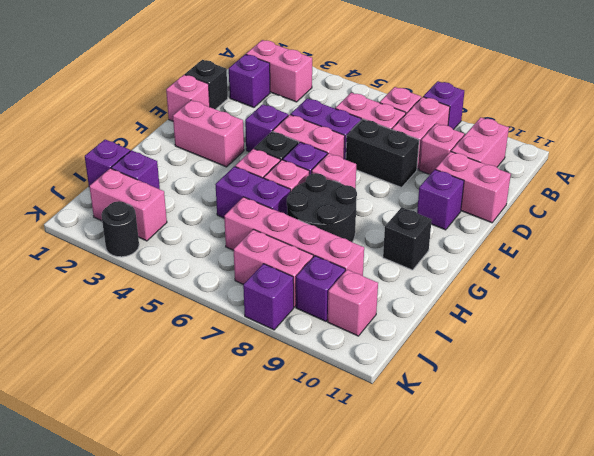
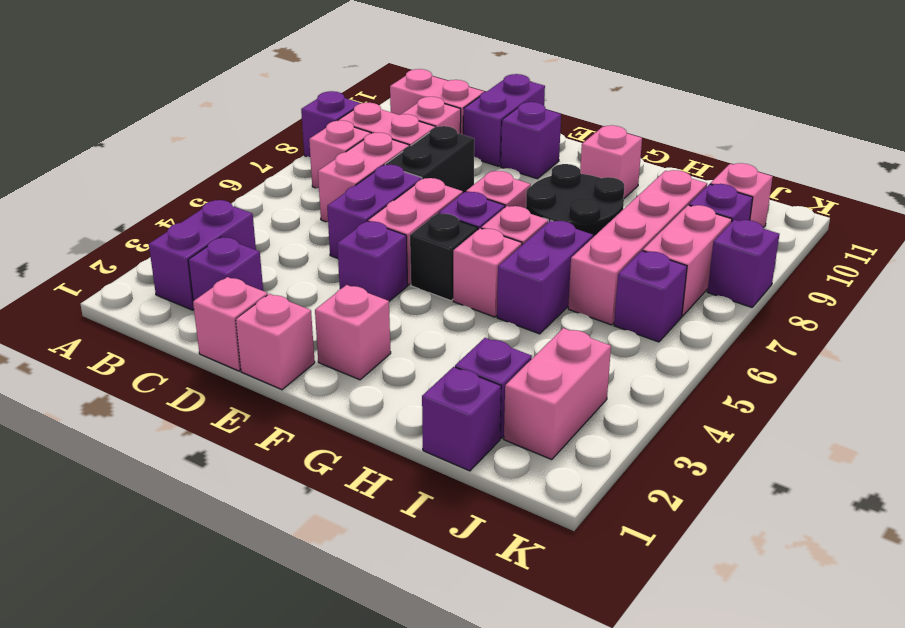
pink 1x2 brick [246,40,312,102] -> purple 1x2 brick [149,200,256,310]
black 1x1 brick [185,60,228,109] -> pink 1x1 brick [193,277,268,371]
pink 1x2 brick [435,152,511,223] -> purple 1x2 brick [463,74,545,166]
pink 1x2 brick [173,100,244,167] -> pink 1x1 brick [315,285,391,380]
black 1x1 brick [383,207,432,270] -> pink 1x1 brick [580,125,642,198]
none -> purple 1x1 brick [614,251,687,342]
black 1x1 round brick [101,201,139,257] -> none

